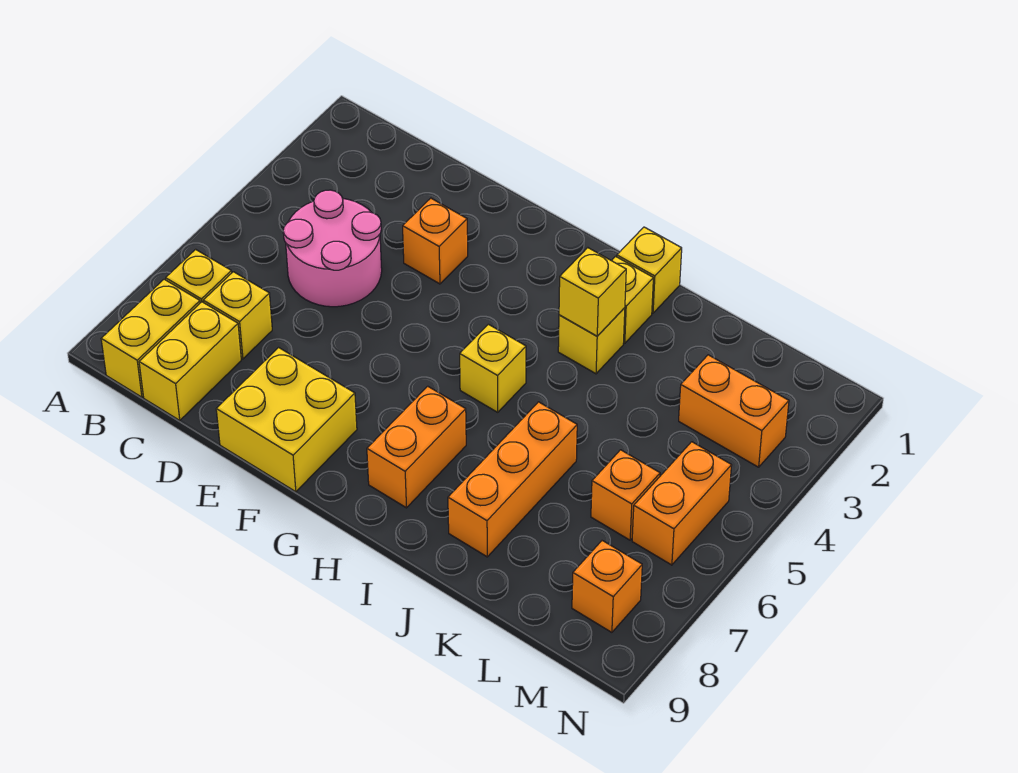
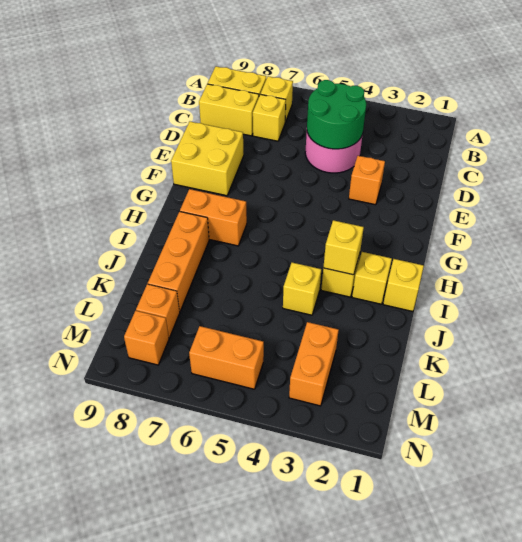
none -> green 2x2 round brick [307,80,366,149]
yellow 1x1 brick [460,324,526,412] -> yellow 1x1 brick moved to [283,263,321,315]
orange 1x3 brick [448,402,577,557] -> orange 1x3 brick turned to [148,211,209,312]
orange 1x1 brick [591,450,660,540] -> orange 1x1 brick moved to [136,284,180,338]

